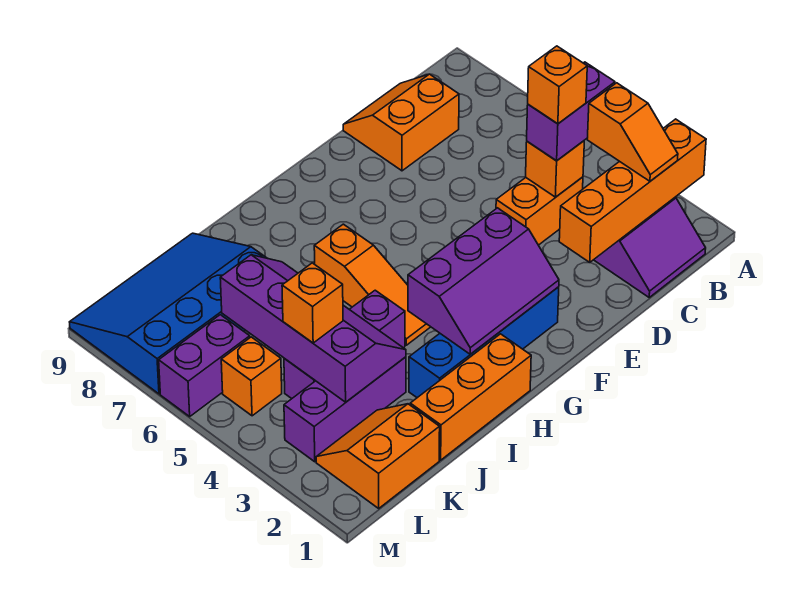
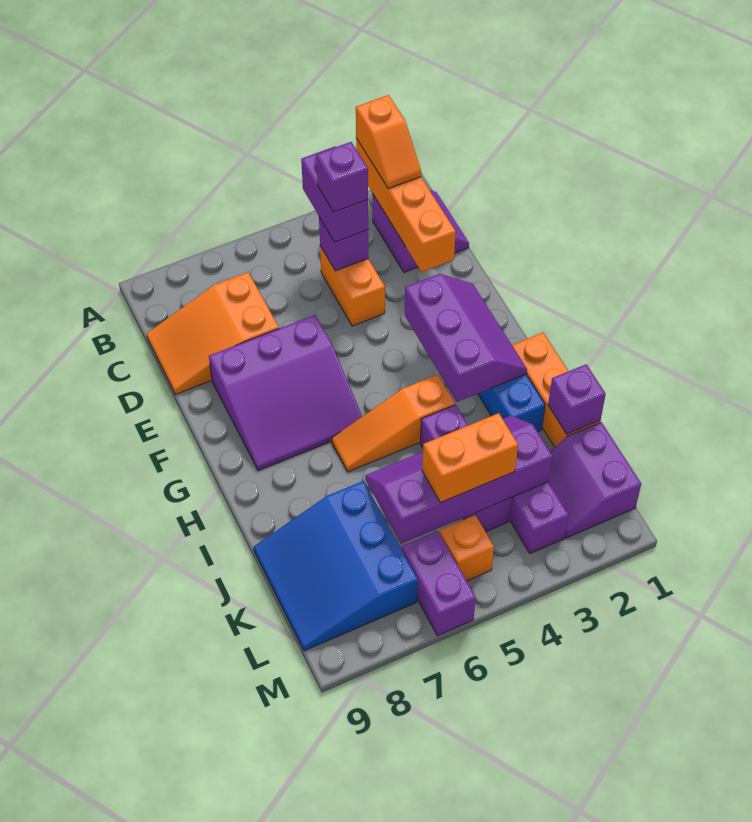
orange 1x2 slope [587,83,678,181] -> orange 1x2 slope turned to [356,95,421,188]
orange 1x1 brick [526,141,584,197] -> purple 1x1 brick [319,217,368,271]
orange 1x1 brick [528,46,587,124] -> purple 1x1 brick [316,142,368,212]
orange 2x2 slope [343,74,459,171] -> orange 2x3 slope [147,272,279,394]
none -> purple 3x3 slope [209,315,362,470]
orange 1x3 slope [314,224,430,345] -> orange 1x3 slope turned to [332,375,455,472]
none -> purple 1x1 brick [548,364,606,434]
blue 3x4 slope [70,233,266,394] -> blue 3x3 slope [254,481,418,651]
orange 2x2 slope [316,404,440,508] -> purple 2x2 slope [549,422,641,538]
orange 1x1 brick [282,263,343,343] -> orange 1x2 brick [422,413,518,503]

